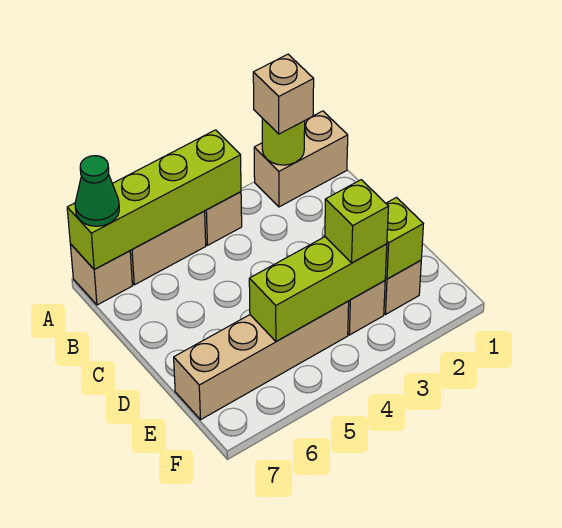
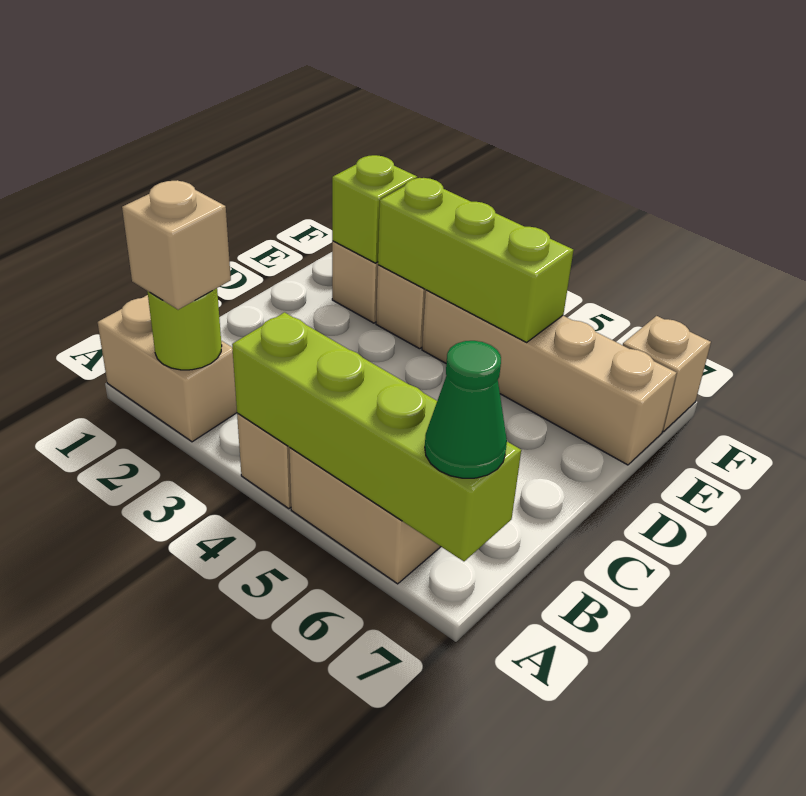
tan 1x1 brick [70,244,132,305] -> tan 1x1 brick moved to [623,316,711,432]
lime 1x1 brick [325,180,388,263] -> none

